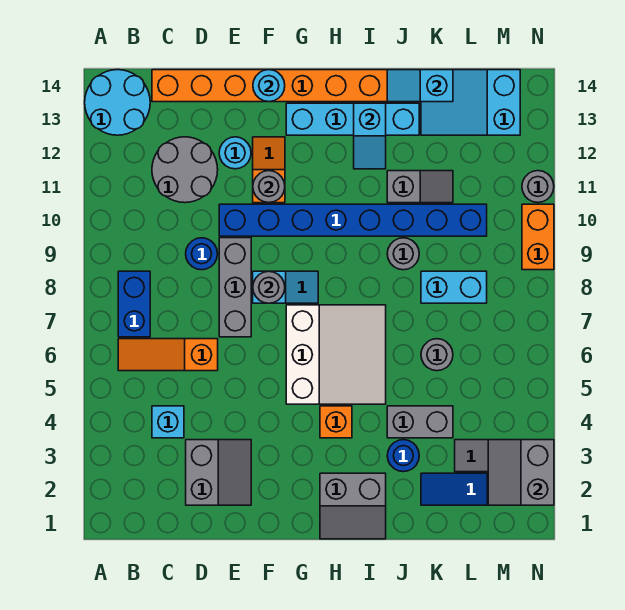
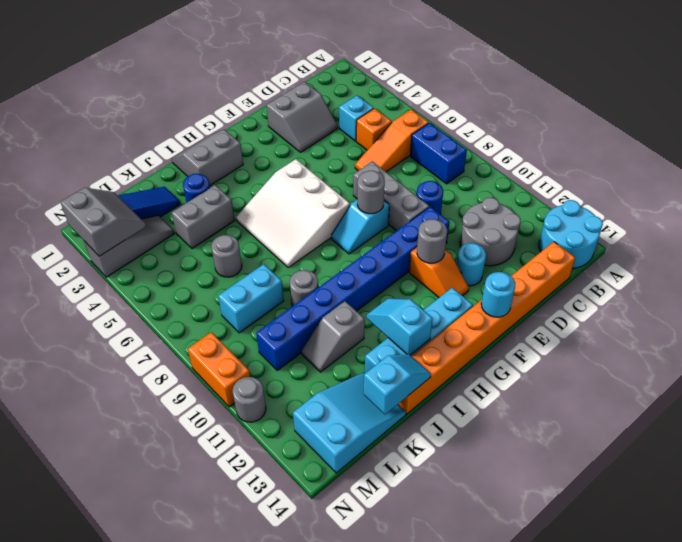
orange 1x3 slope [118,339,218,371] -> orange 1x3 slope turned to [355,110,429,172]
grey 2x2 slope [186,440,251,505] -> grey 2x2 slope turned to [267,82,338,152]
orange 1x1 brick [320,406,352,438] -> orange 1x1 brick moved to [356,108,392,150]

